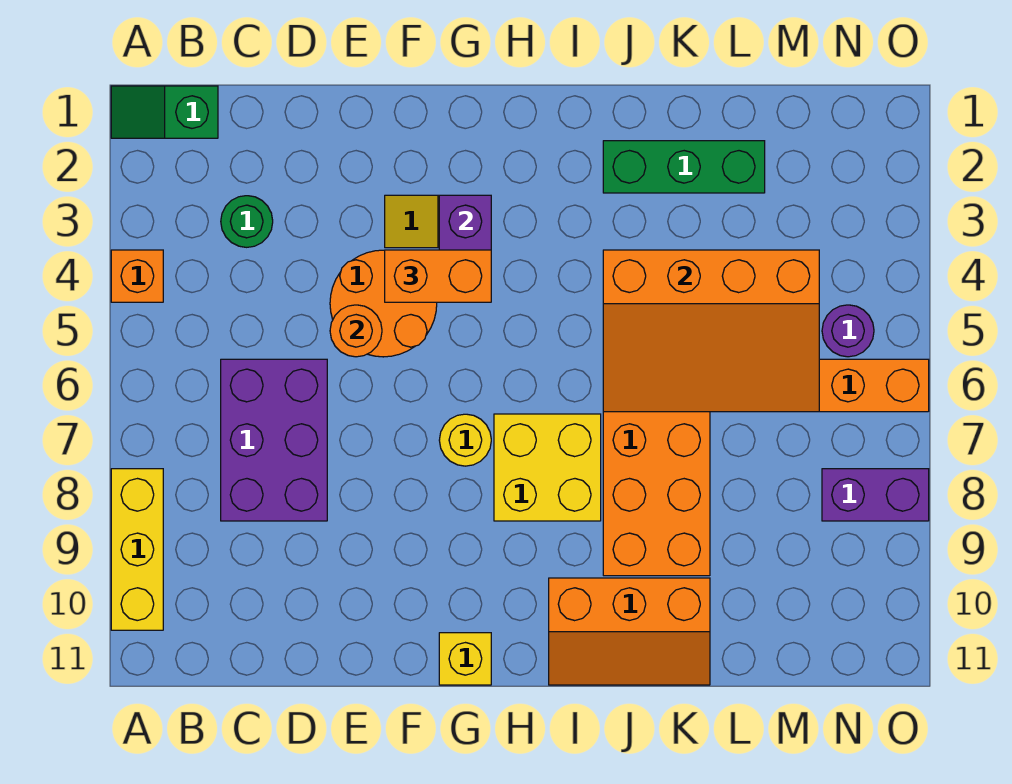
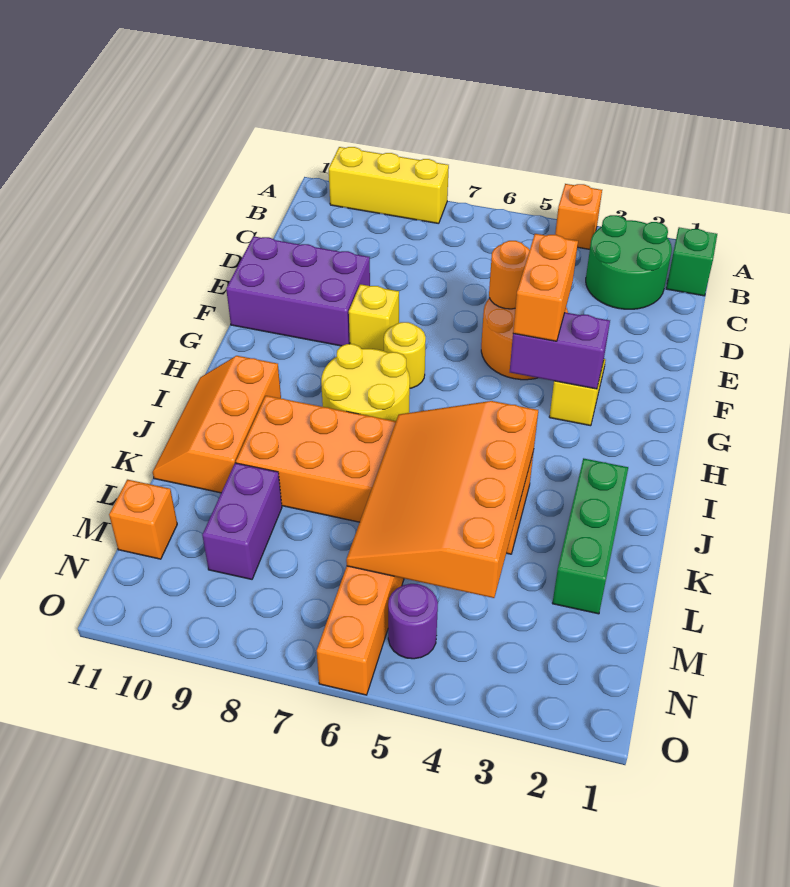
green 1x1 round brick [221,196,273,247] -> green 2x2 round brick [586,215,672,309]
purple 2x3 brick [221,359,327,521] -> purple 2x3 brick moved to [226,236,370,346]
yellow 1x1 brick [439,633,491,685] -> yellow 1x1 brick moved to [349,284,399,351]
yellow 2x2 brick [494,414,601,521] -> yellow 2x2 round brick [321,344,410,421]
none -> orange 1x1 brick [109,480,177,559]
purple 1x2 brick [822,469,929,521] -> purple 1x2 brick moved to [202,463,282,579]

